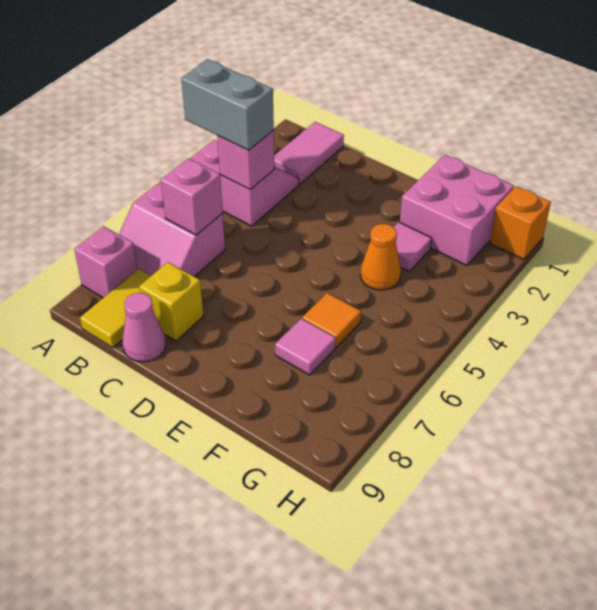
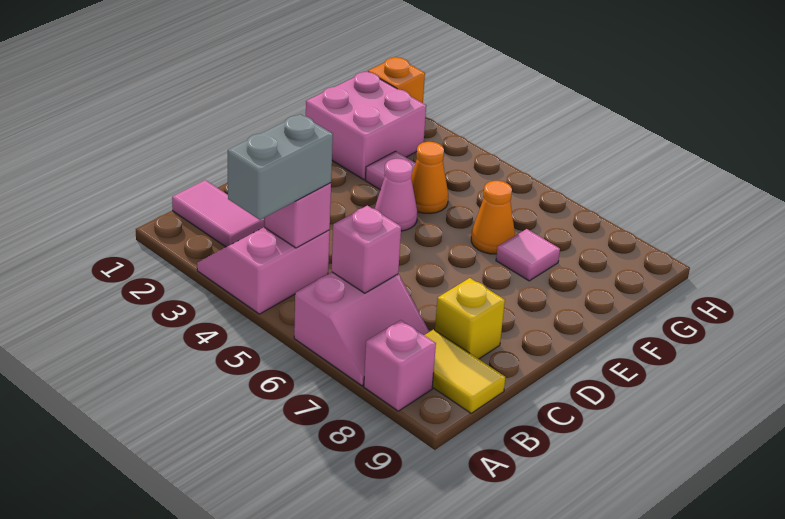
pink 1x1 cone [122,293,166,362] -> pink 1x1 cone moved to [375,159,417,231]
orange 1x1 tile [302,293,361,347] -> orange 1x1 cone [471,181,515,254]

